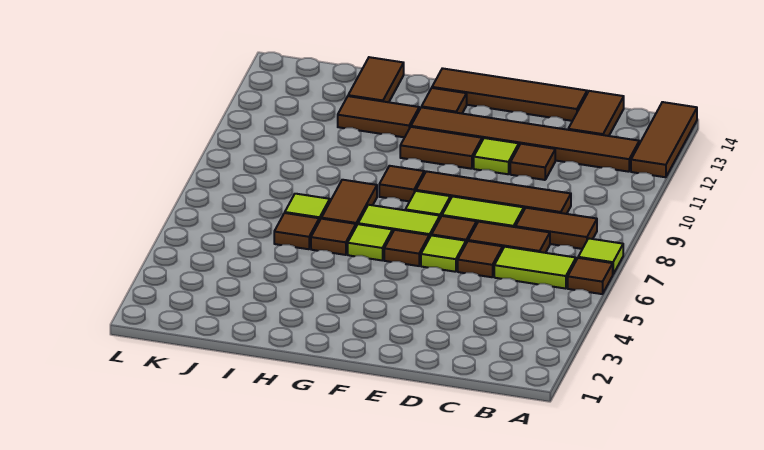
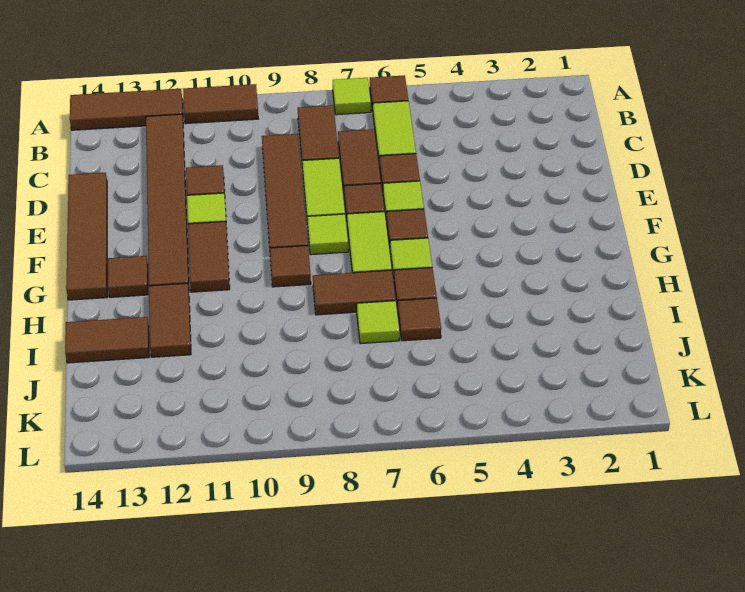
brown 1x2 tile [568,91,624,136] -> brown 1x2 tile moved to [183,84,258,124]

